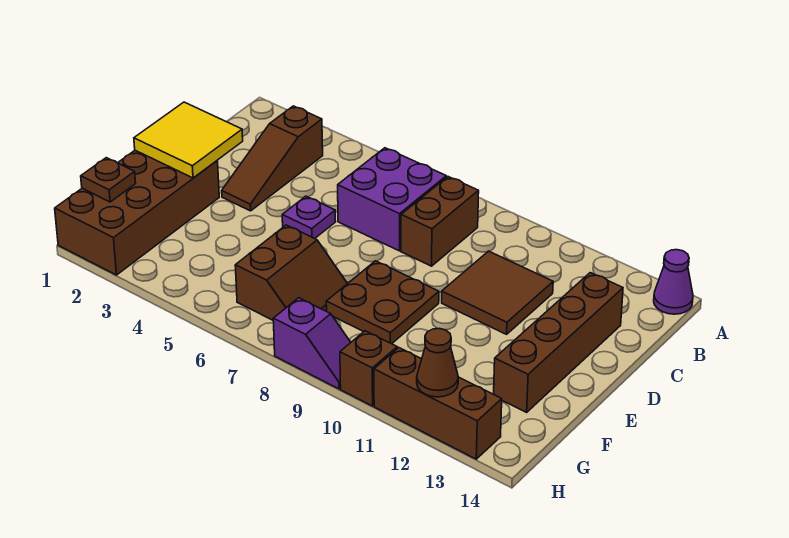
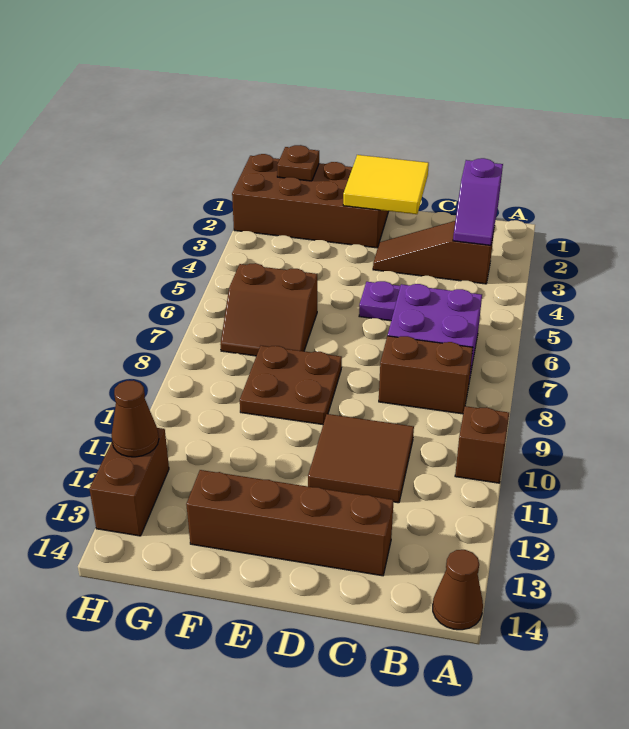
purple 1x1 cone [654,250,693,314] -> brown 1x1 cone [433,550,483,630]
purple 1x2 slope [273,298,351,389] -> purple 1x2 slope moved to [453,158,503,245]
brown 1x1 brick [340,331,397,406] -> brown 1x1 brick moved to [455,406,509,483]
brown 1x3 brick [374,348,502,459] -> brown 1x2 brick [90,428,169,536]

